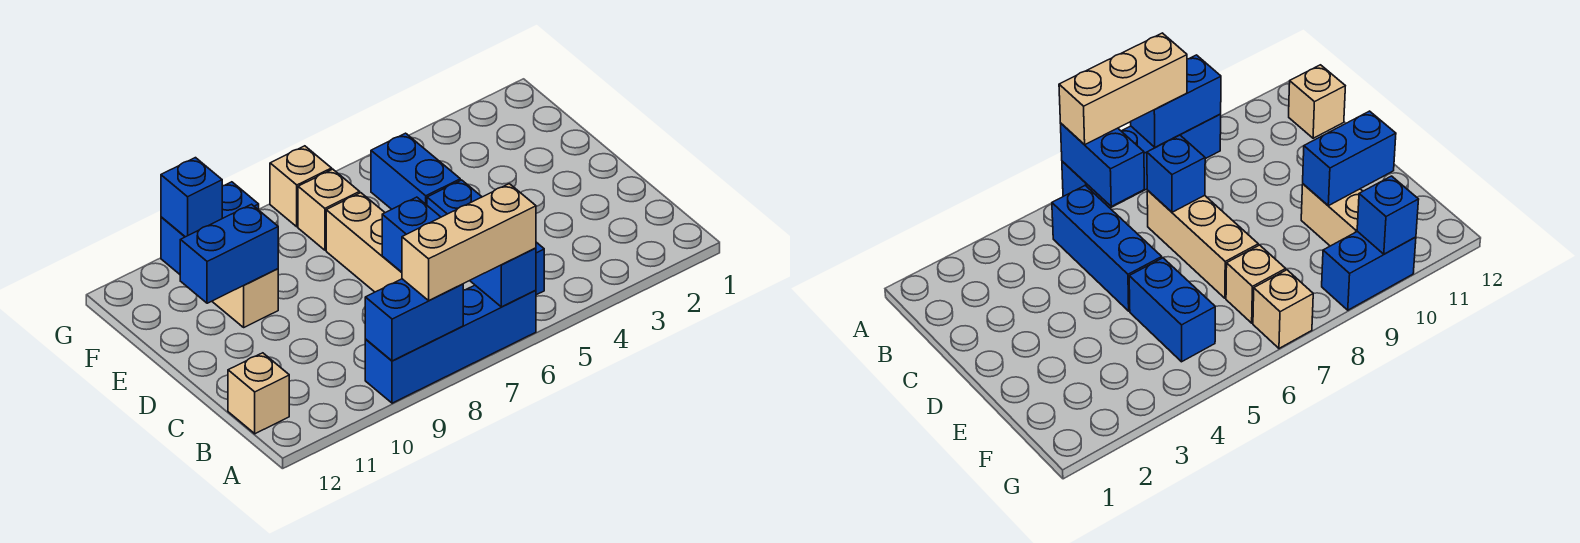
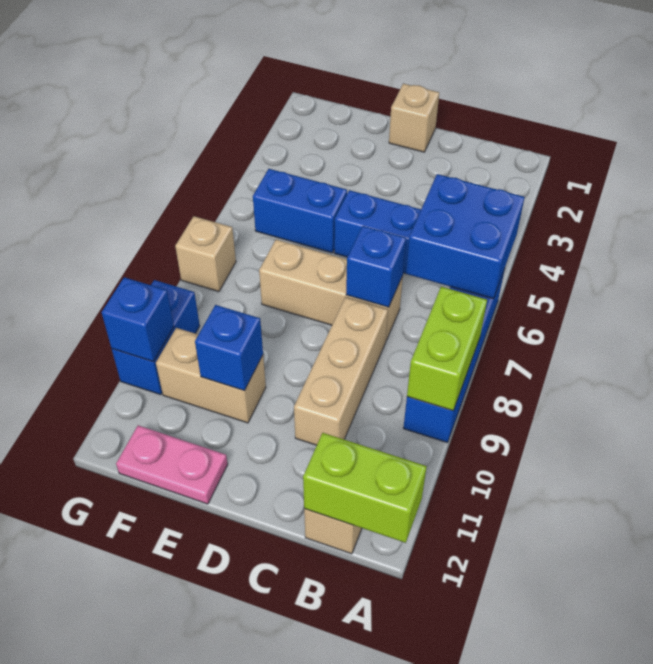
blue 1x2 brick [470,248,536,307] -> blue 2x2 brick [406,174,525,299]
tan 1x3 brick [402,184,536,300] -> tan 1x3 brick moved to [294,297,388,445]
blue 1x2 brick [365,279,463,361] -> lime 1x2 brick [407,287,487,410]
none -> lime 1x2 brick [303,433,427,543]
blue 1x2 brick [180,204,278,303] -> blue 1x1 brick [195,305,263,391]
none -> pink 1x2 plate [116,425,228,504]
tan 1x1 brick [298,169,360,250] -> tan 1x1 brick moved to [389,84,439,152]

